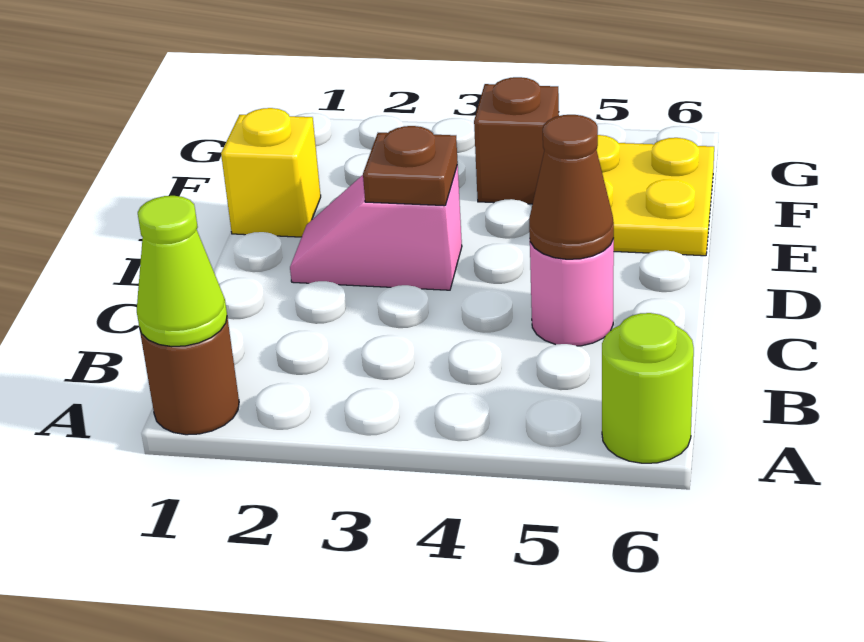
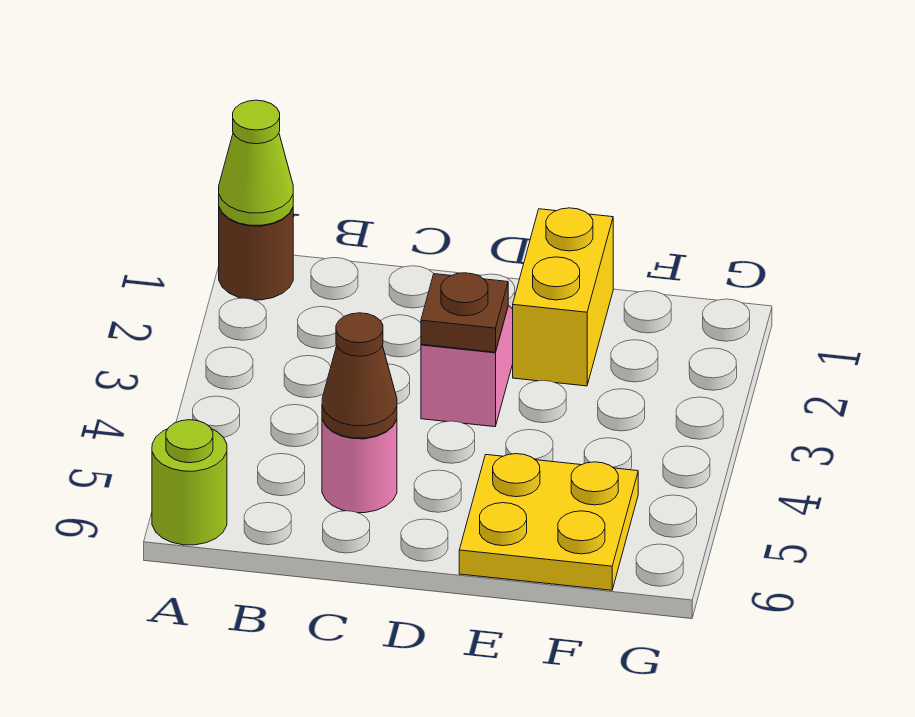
yellow 1x1 brick [221,108,321,237] -> yellow 1x2 brick [513,208,613,386]
brown 1x1 brick [474,77,559,204] -> none

